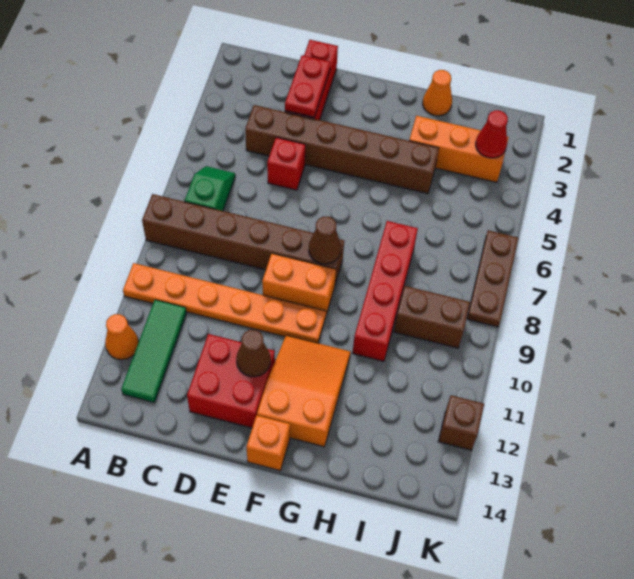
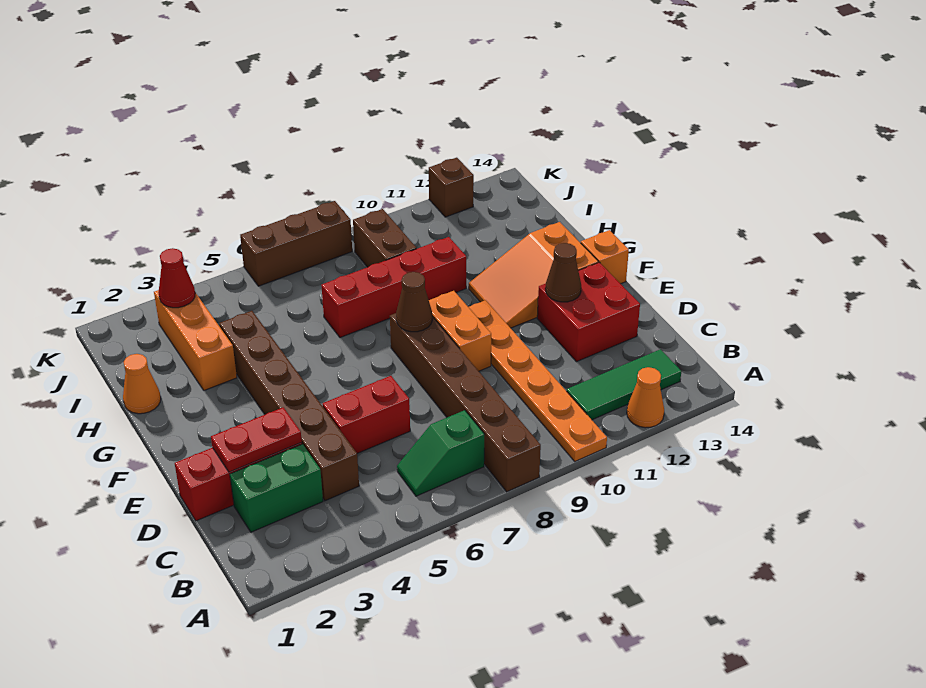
none -> green 1x2 brick [230,444,323,532]
red 1x1 brick [267,137,306,190] -> red 1x2 brick [323,376,410,453]
brown 1x3 plate [467,230,518,327] -> brown 1x3 brick [240,201,352,286]

